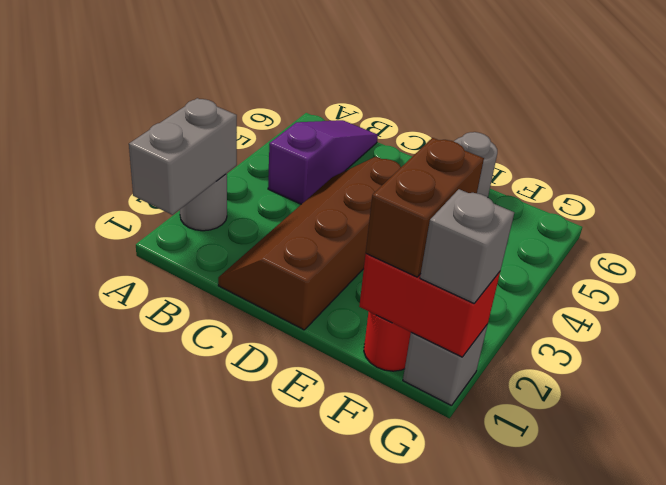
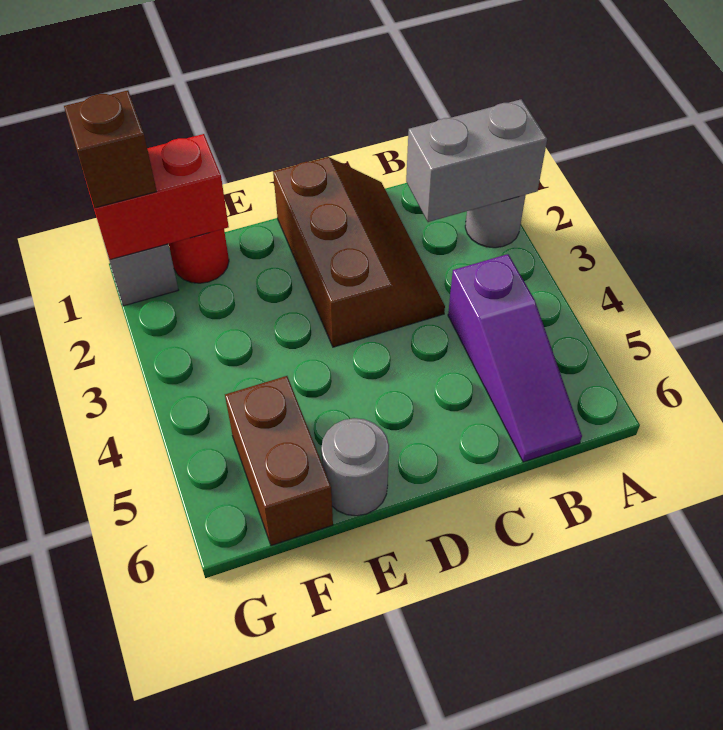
grey 1x2 brick [129,98,237,215] -> grey 1x2 brick turned to [406,99,547,222]
brown 2x4 slope [218,157,401,330] -> brown 2x3 slope [273,157,445,347]
brown 1x2 brick [366,138,484,277] -> brown 1x2 brick moved to [225,376,333,546]
grey 1x1 brick [420,189,514,303] -> brown 1x1 brick [64,90,157,208]

